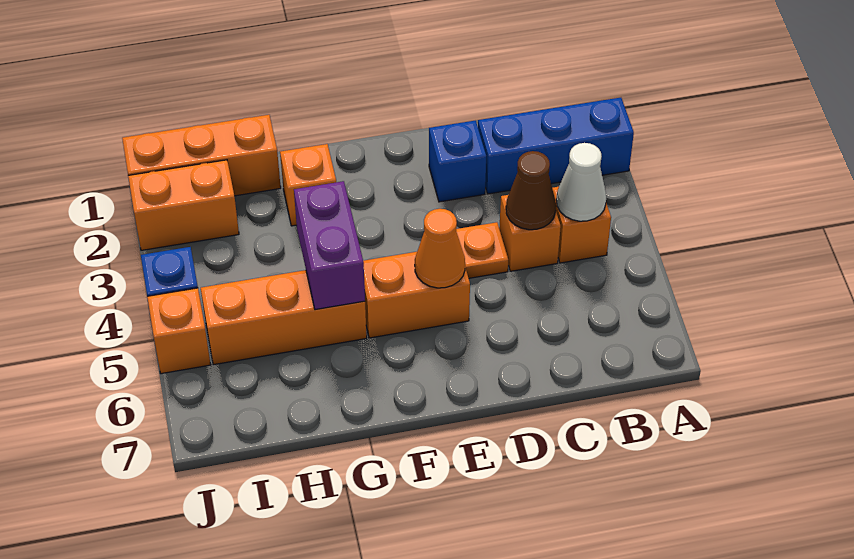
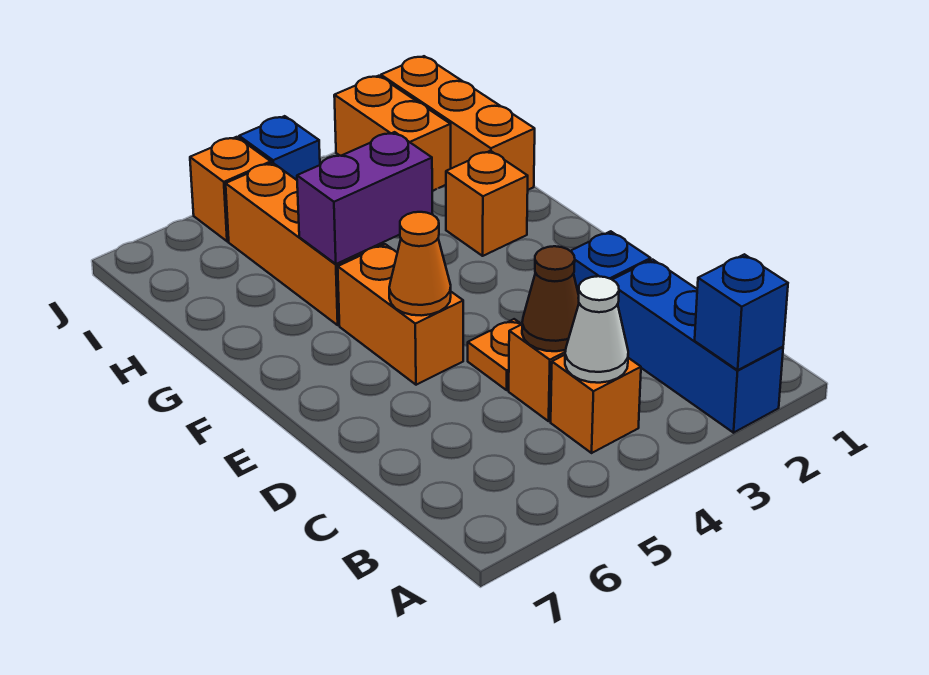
none -> blue 1x1 brick [695,254,788,370]

